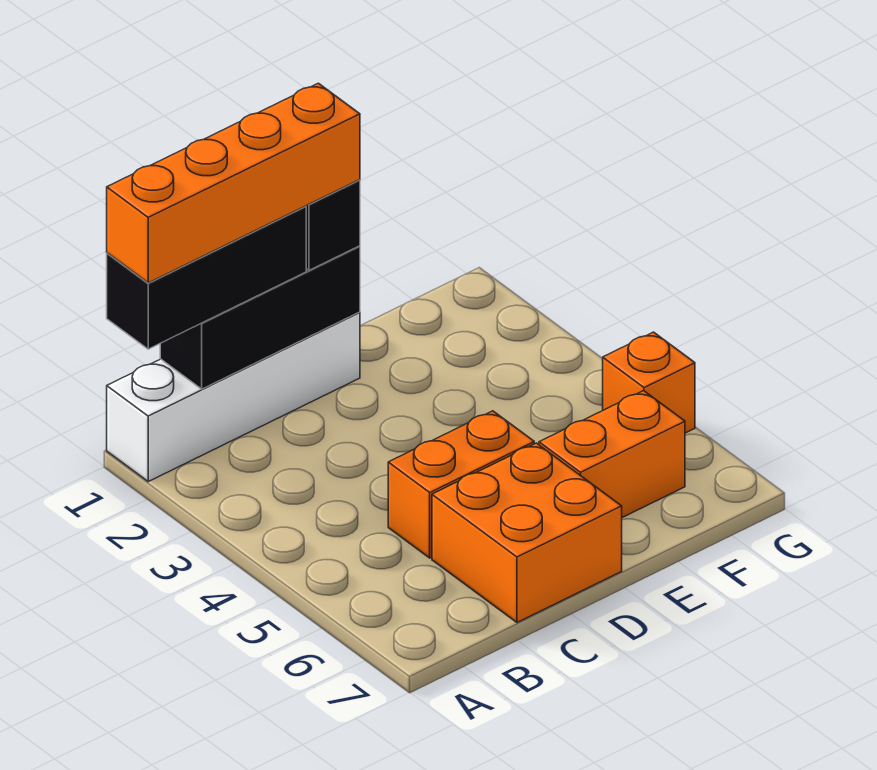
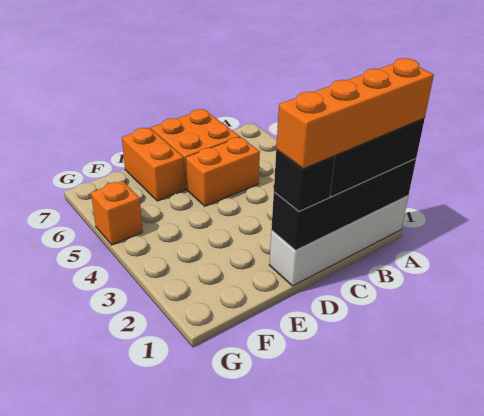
black 1x3 brick [160,246,360,389] -> black 1x4 brick [271,159,416,250]
orange 1x2 brick [539,391,685,517] -> orange 1x2 brick turned to [122,128,185,201]

